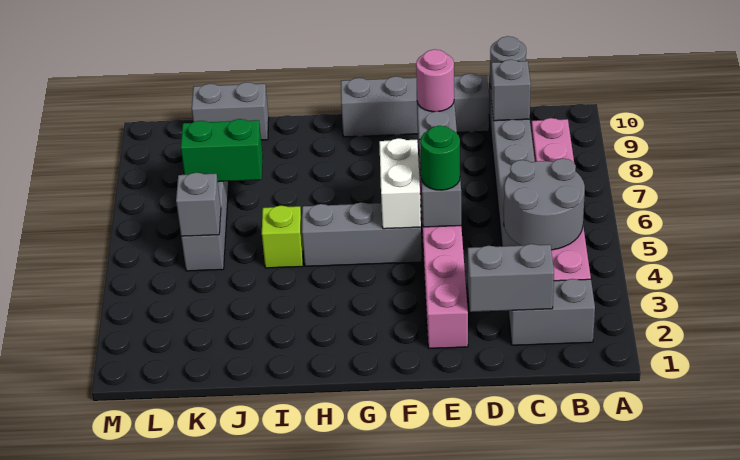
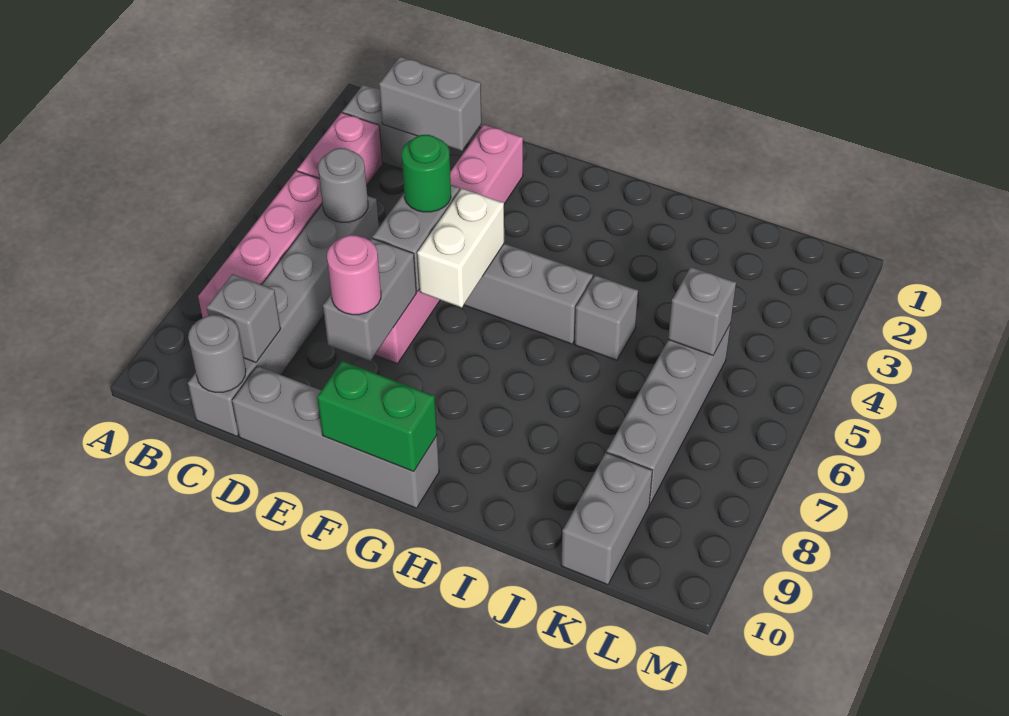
grey 2x2 round brick [504,158,585,250] -> grey 1x1 round brick [318,148,368,222]
lime 1x1 brick [262,206,303,268] -> grey 1x1 brick [574,275,638,360]
green 1x2 brick [181,119,263,182] -> green 1x2 brick moved to [317,361,437,472]
grey 1x2 brick [192,82,269,140] -> grey 1x2 brick turned to [561,453,652,585]

